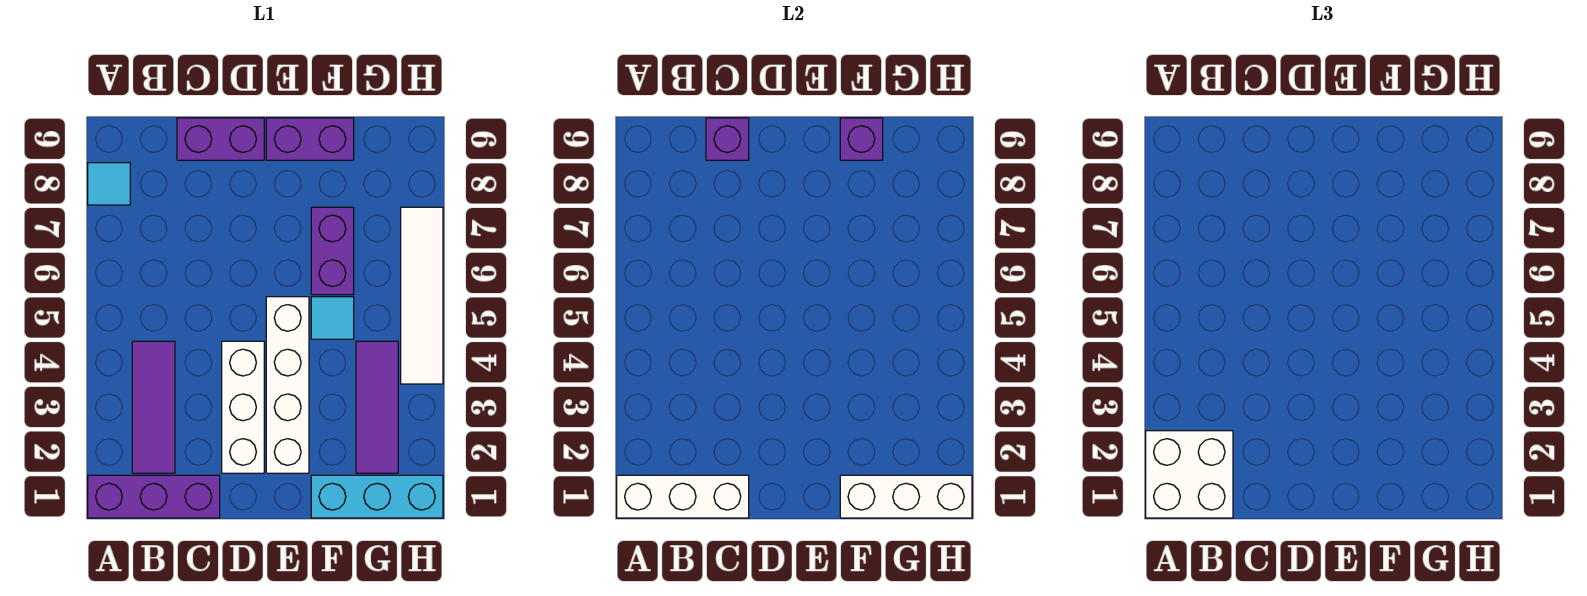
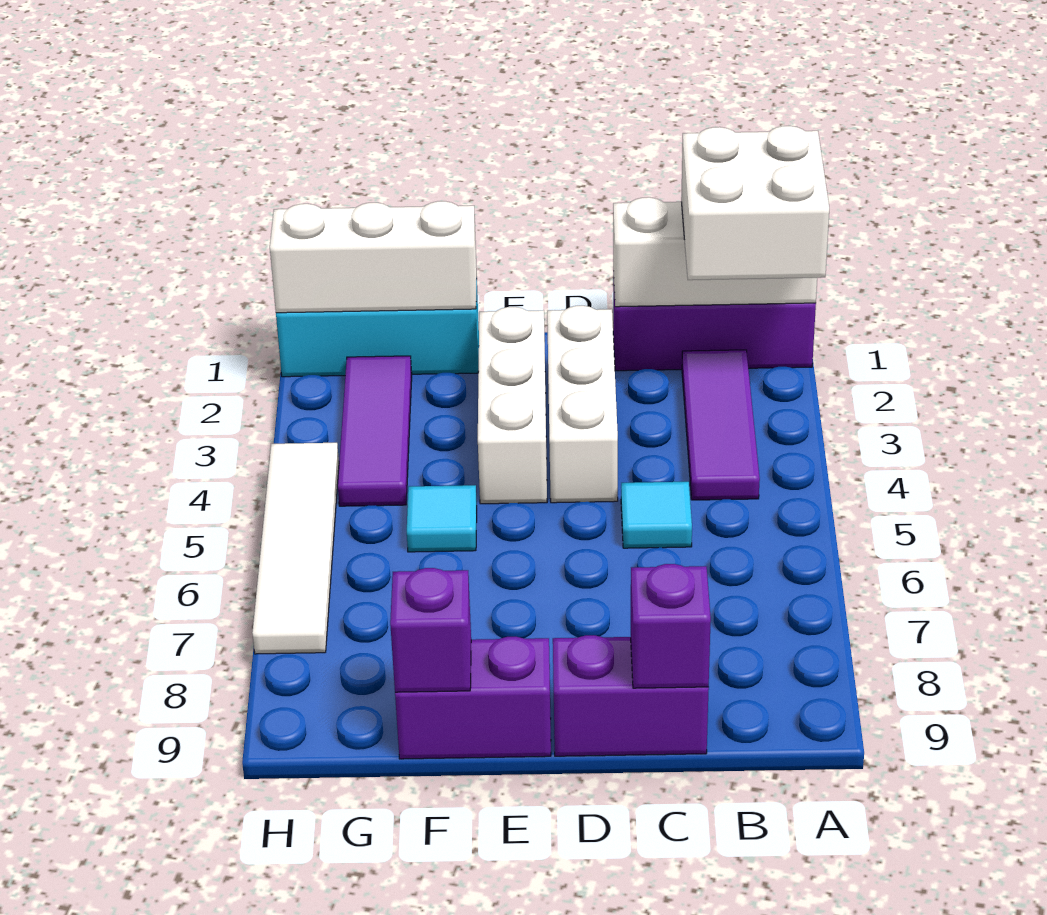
cyan 1x1 tile [88,163,130,205] -> cyan 1x1 tile moved to [621,482,692,548]
white 1x4 brick [266,297,309,473] -> white 1x3 brick [478,307,547,504]
purple 1x2 brick [311,207,354,295] -> none

